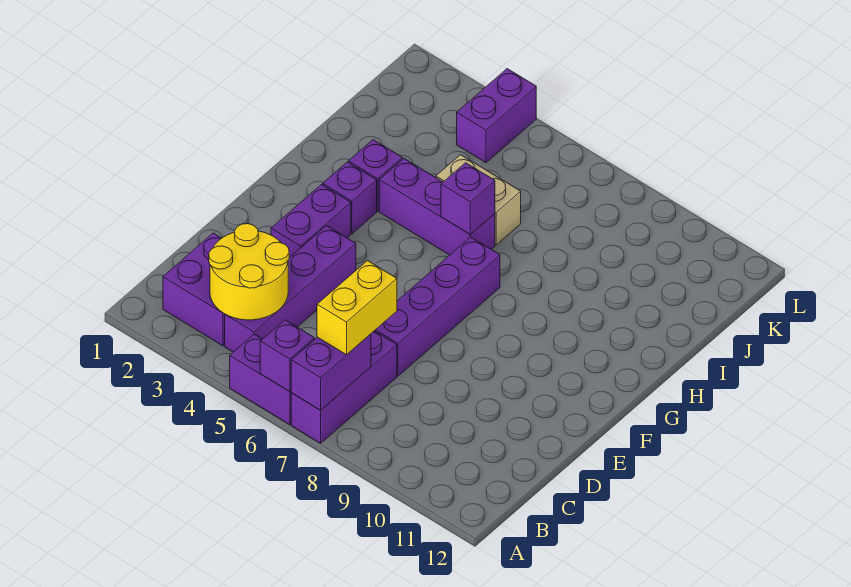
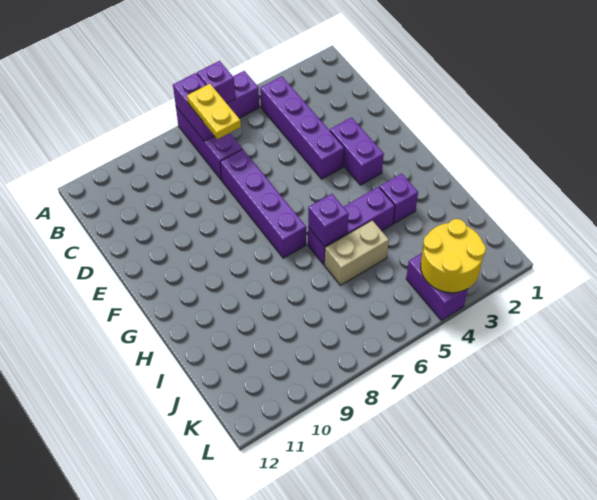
purple 2x2 brick [163,233,225,346] -> none
yellow 2x2 round brick [209,224,289,320] -> yellow 2x2 round brick moved to [421,219,486,293]
yellow 1x2 brick [317,261,397,355] -> yellow 1x2 plate [187,84,241,139]
purple 1x1 brick [323,162,377,234] -> none

